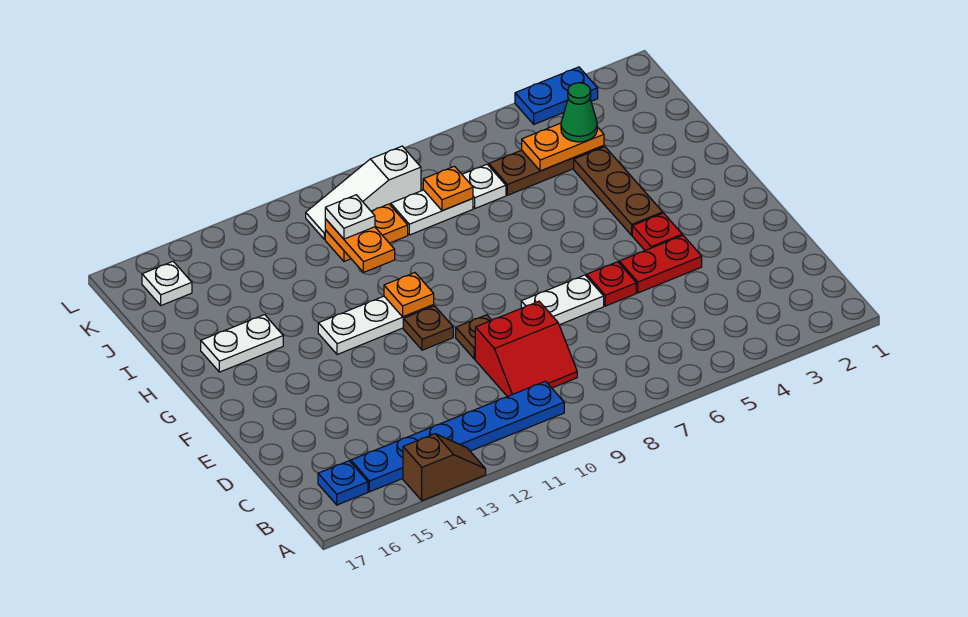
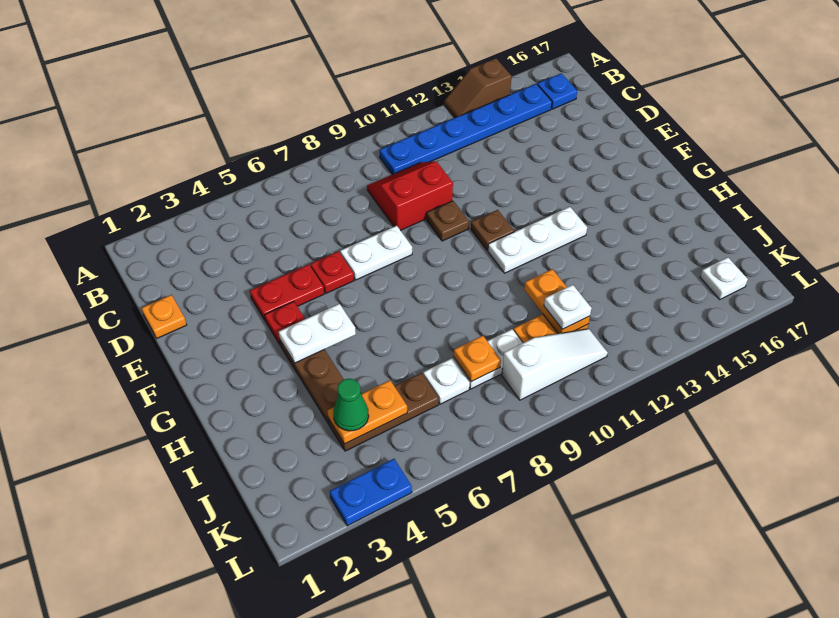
orange 1x1 plate [384,273,434,317] -> orange 1x1 plate moved to [142,295,187,339]
white 1x2 plate [201,315,283,372] -> white 1x2 plate moved to [279,304,356,363]

